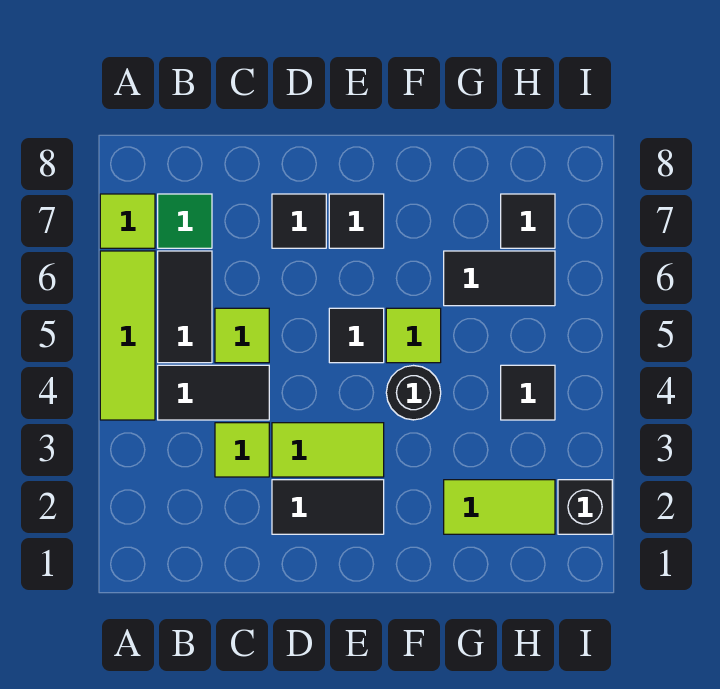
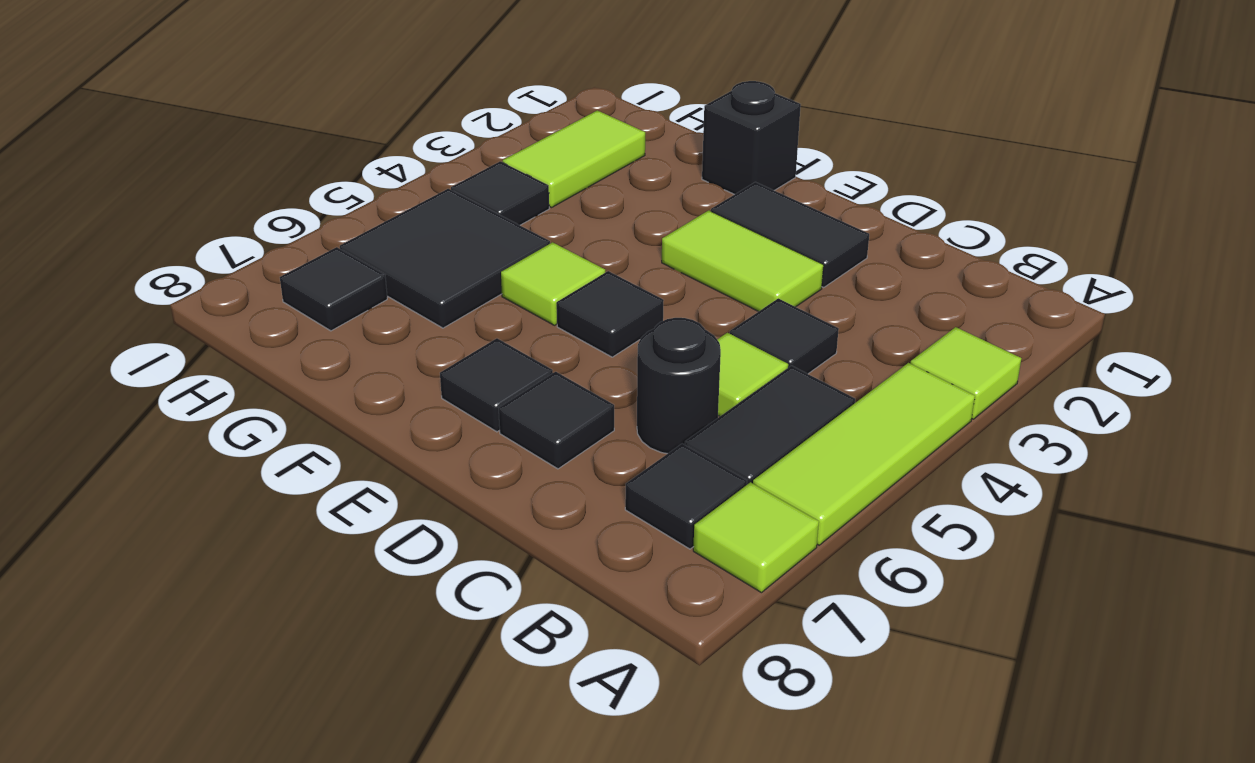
black 1x2 tile [158,365,269,420] -> black 1x1 tile [730,298,839,374]
green 1x1 tile [158,194,212,248] -> black 1x1 tile [625,444,747,549]
lime 1x1 tile [215,423,269,477] -> lime 1x1 tile moved to [911,327,1021,419]
black 1x1 round brick [386,366,441,420] -> black 1x1 round brick moved to [637,318,721,454]
lime 1x2 tile [444,480,555,534] -> lime 1x2 tile turned to [503,110,645,207]
black 1x2 tile [444,251,555,306] -> black 2x2 tile [340,189,550,328]
black 1x1 brick [558,480,612,534] -> black 1x1 brick moved to [702,81,801,195]

